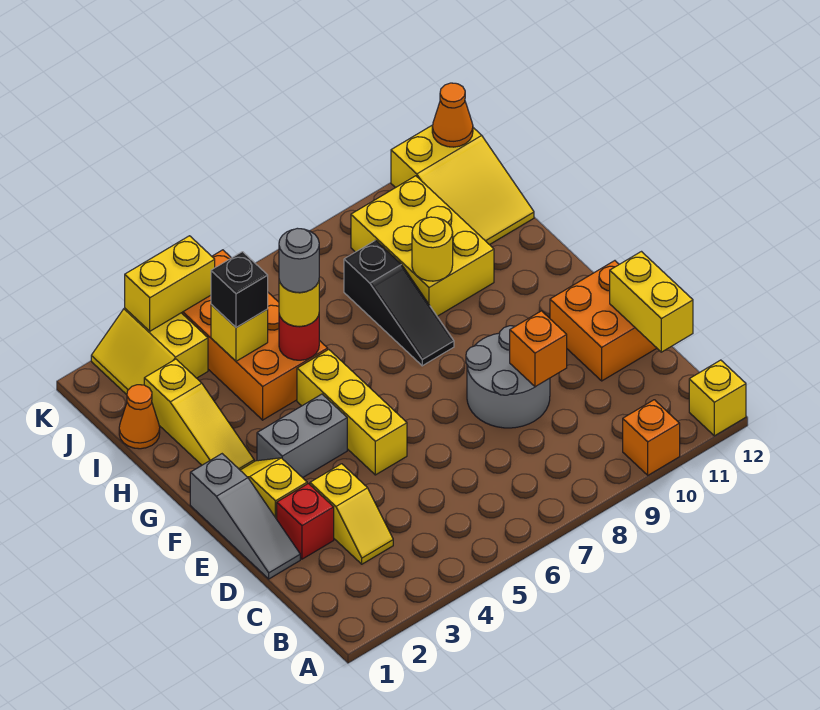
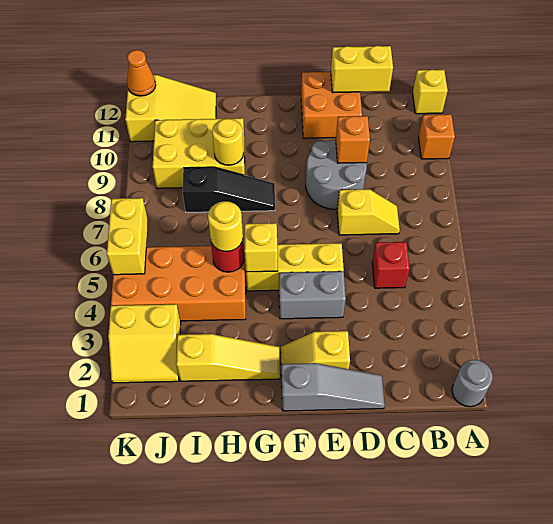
yellow 1x2 slope [310,464,393,564] -> yellow 1x2 slope moved to [337,189,400,235]
red 1x1 brick [277,483,334,559] -> red 1x1 brick moved to [372,242,410,288]
grey 1x2 brick [257,394,347,478] -> grey 1x2 brick turned to [279,271,346,319]
grey 1x1 round brick [279,228,319,293] -> grey 1x1 round brick moved to [452,360,493,407]
orange 1x1 cone [119,385,160,449] -> none
yellow 1x1 brick [211,305,268,361] -> yellow 1x1 brick moved to [244,223,278,272]
black 1x1 brick [211,252,268,327] -> none
yellow 1x2 brick [125,236,215,331] -> yellow 1x2 brick moved to [107,198,148,275]

